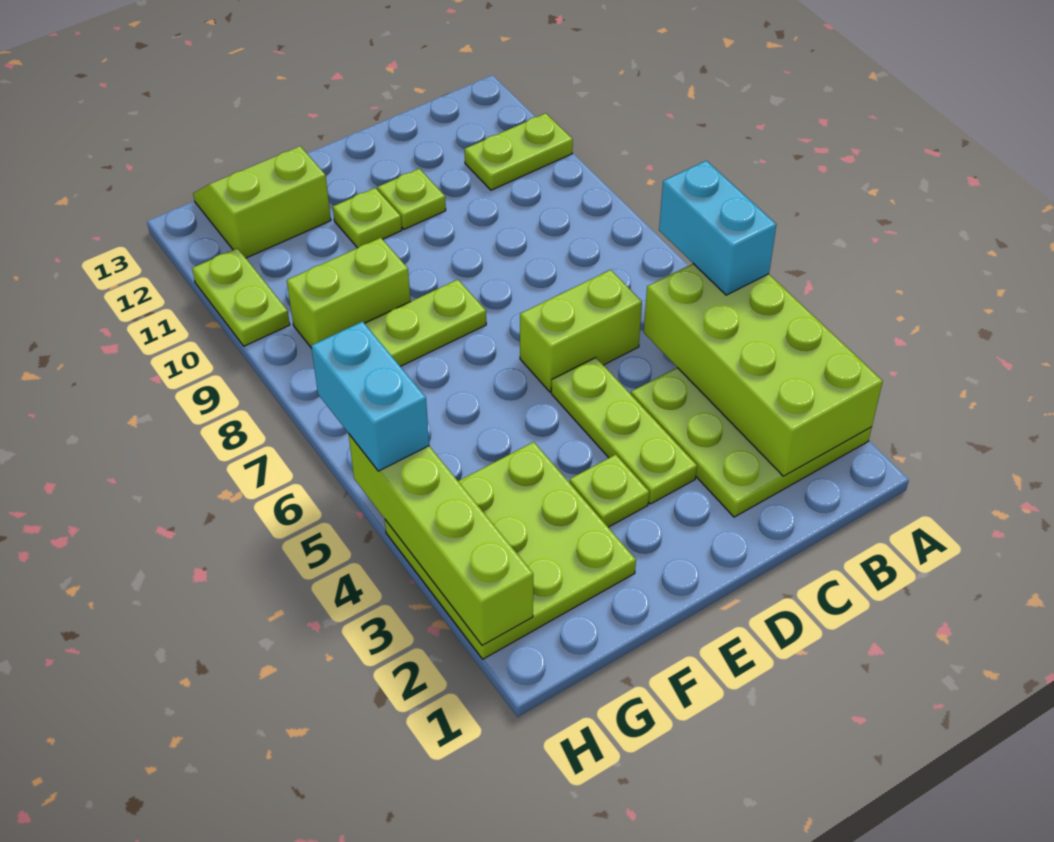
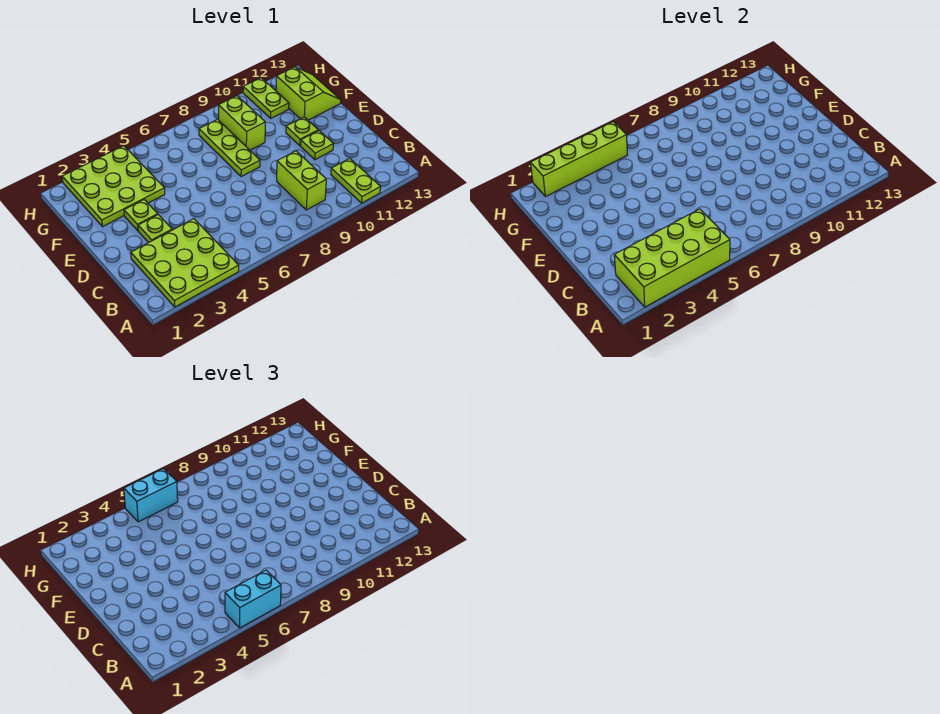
lime 1x2 brick [520,270,642,392] -> lime 1x2 brick moved to [277,151,326,210]
lime 1x3 plate [551,357,697,504] -> lime 1x1 plate [138,215,172,243]
lime 1x2 plate [192,248,290,346] -> lime 1x2 plate turned to [243,78,289,118]

